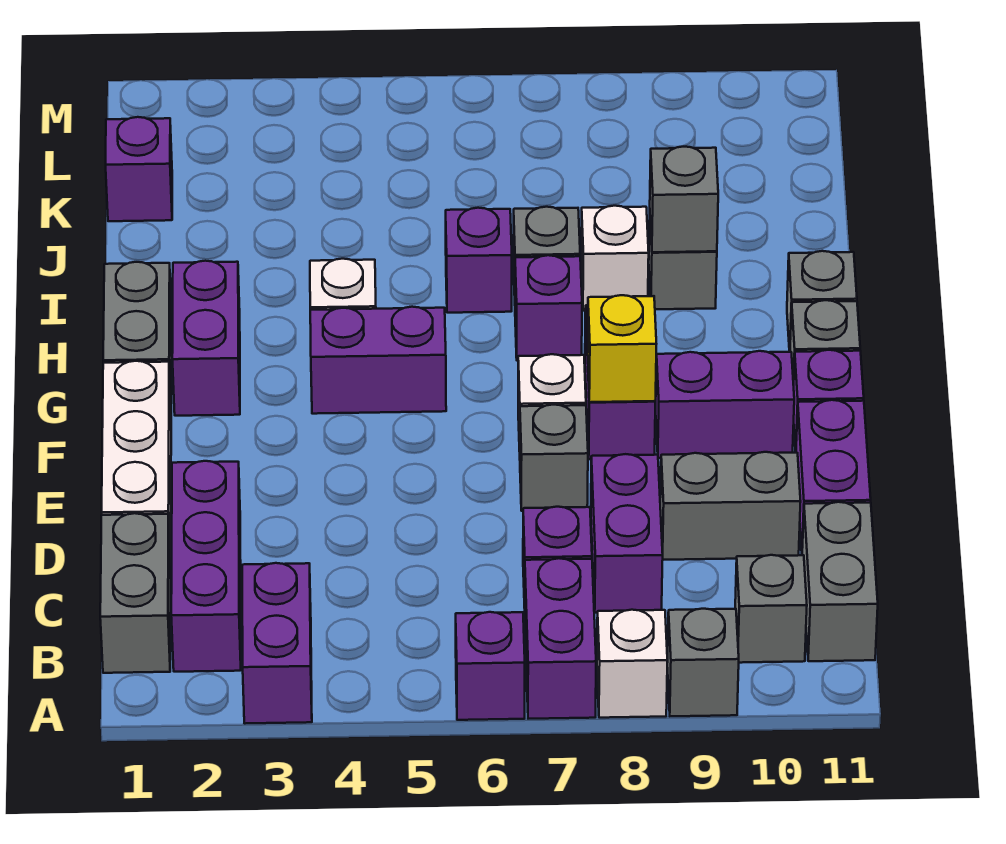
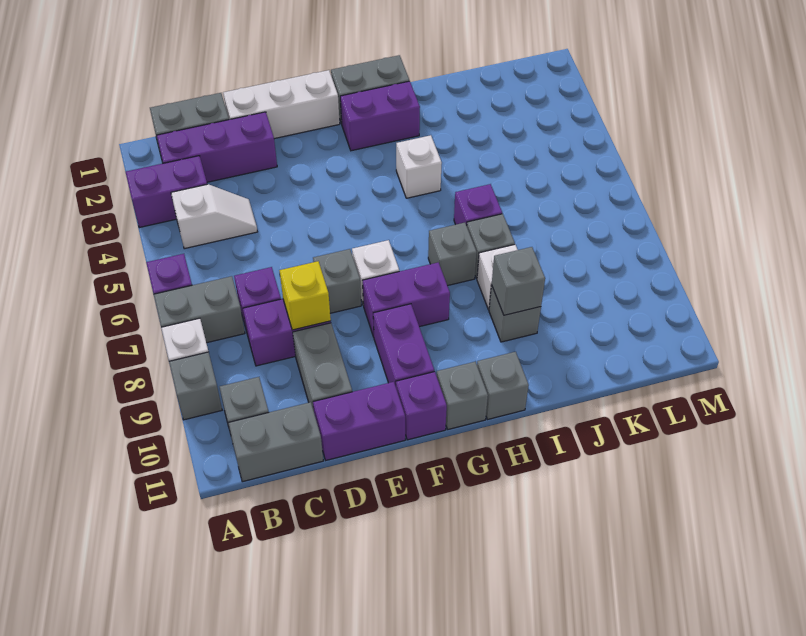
purple 1x2 brick [525,558,596,719] -> grey 1x2 brick [154,276,245,343]
none -> white 1x2 slope [171,184,257,249]
yellow 1x1 brick [587,295,656,402] -> yellow 1x1 brick moved to [279,261,331,330]
purple 1x2 brick [310,307,446,414] -> none
purple 1x1 brick [515,255,582,361] -> grey 1x1 brick [428,223,477,286]
purple 1x1 brick [106,117,172,221] -> none

